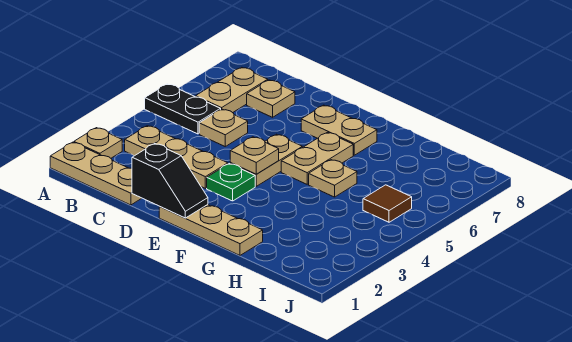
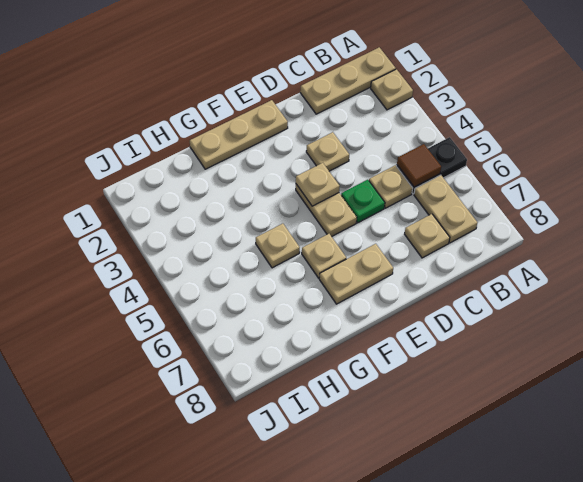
tan 1x3 plate [125,126,228,188] -> tan 1x1 plate [306,132,349,171]
black 1x2 slope [132,143,208,218] -> none
green 1x1 plate [207,164,255,201] -> green 1x1 plate moved to [341,180,385,223]
tan 1x2 plate [281,132,353,184] -> tan 1x1 plate [302,234,346,278]
brown 1x1 tile [363,185,412,222] -> brown 1x1 tile moved to [397,144,441,187]

